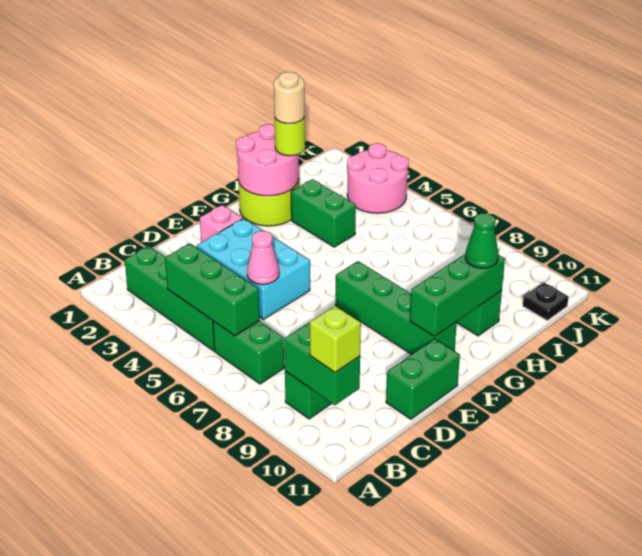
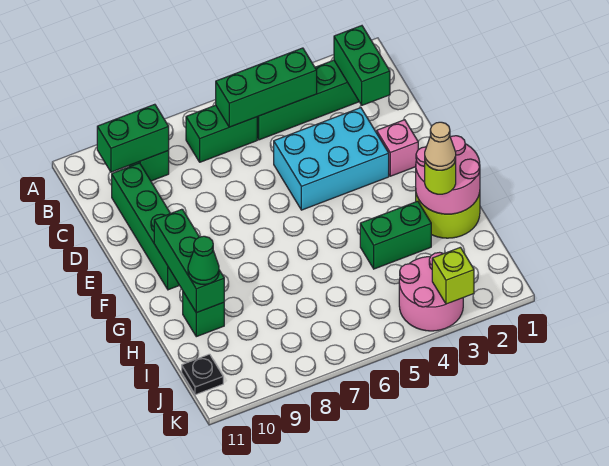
lime 1x1 brick [310,306,361,372] -> lime 1x1 brick moved to [432,247,474,304]
pink 1x1 cone [247,231,279,284] -> none
green 1x2 brick [386,339,460,419] -> green 1x2 brick moved to [334,26,390,105]
green 1x4 brick [336,261,457,355] -> green 1x4 brick turned to [112,163,180,290]
tan 1x1 round brick [274,72,305,124] -> tan 1x1 cone [425,122,456,170]

